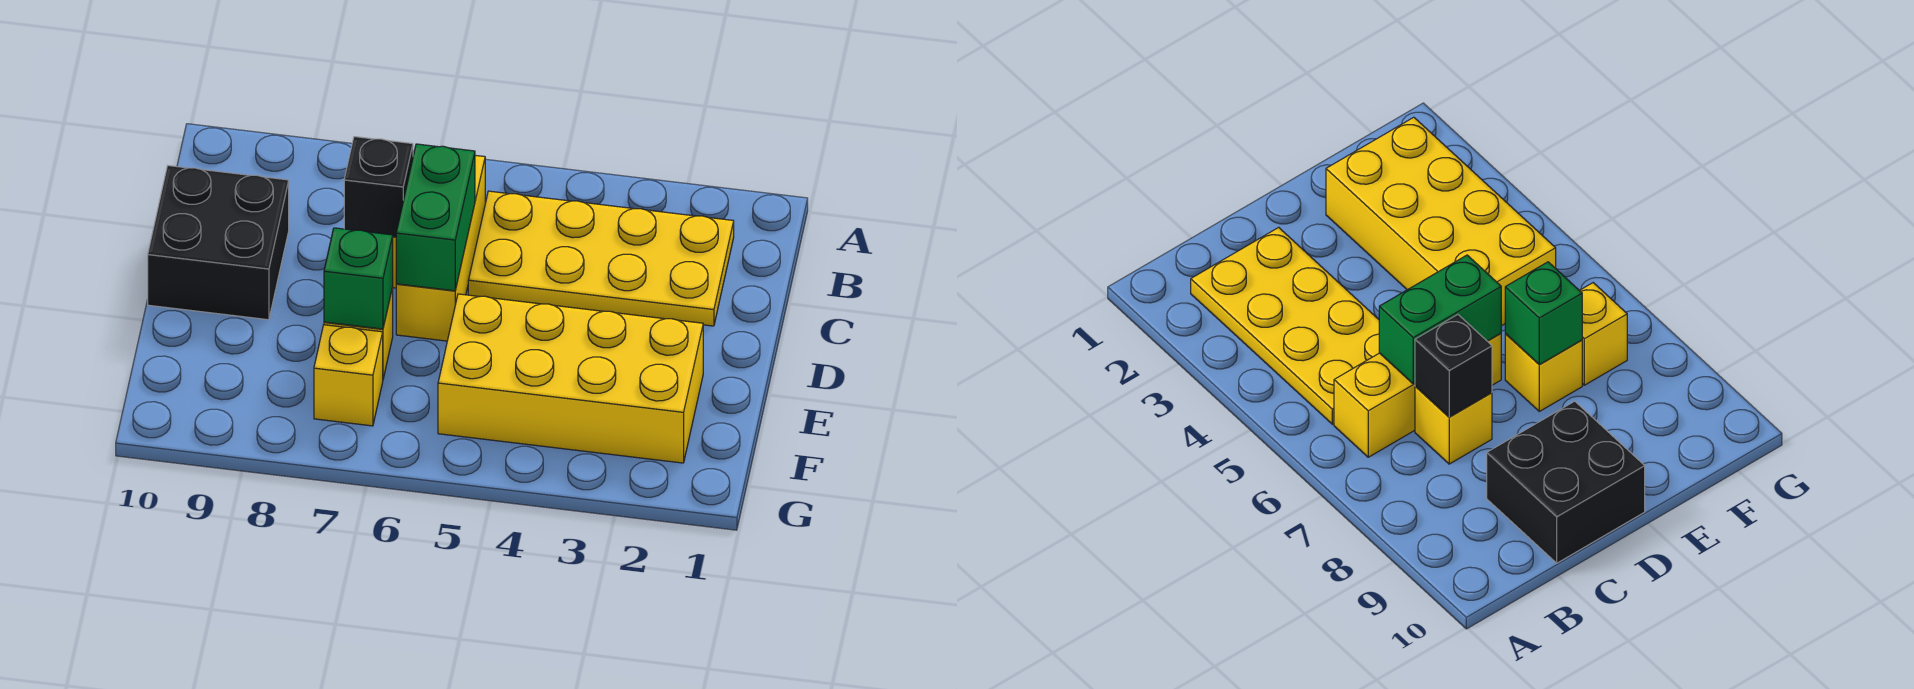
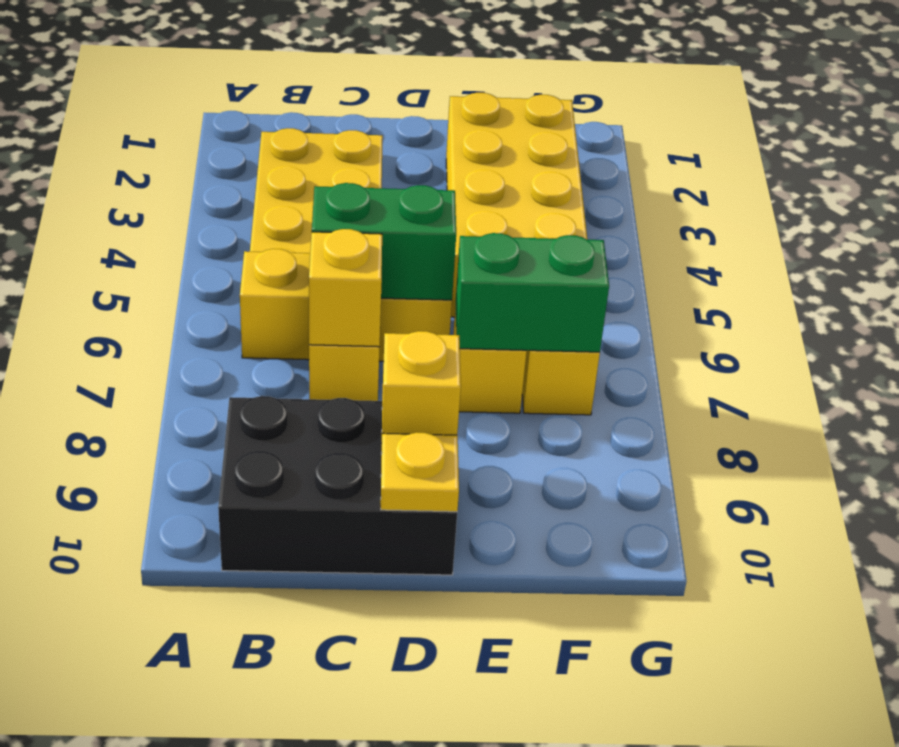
black 1x1 brick [344,137,413,237] -> yellow 1x1 brick [309,229,382,347]
black 2x2 brick [148,166,289,320] -> black 2x3 brick [218,396,457,575]
none -> yellow 1x1 brick [382,331,461,435]
none -> yellow 1x1 plate [381,432,459,512]
green 1x1 brick [324,228,393,329] -> green 1x2 brick [456,233,609,352]

